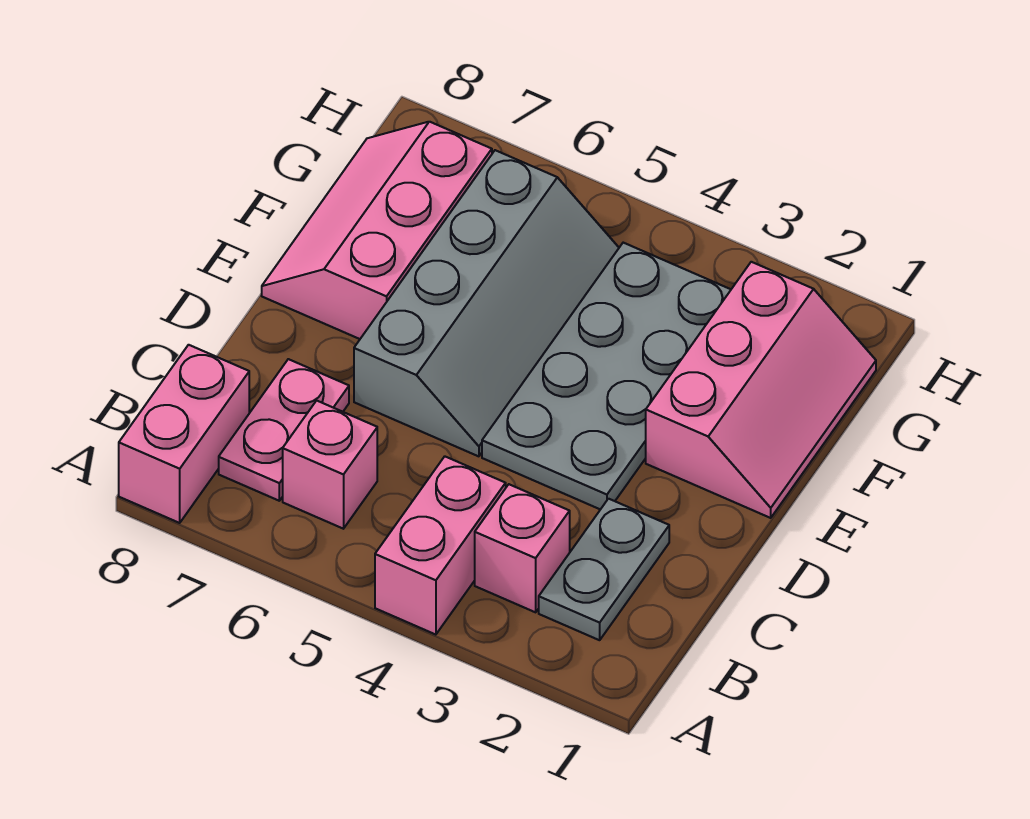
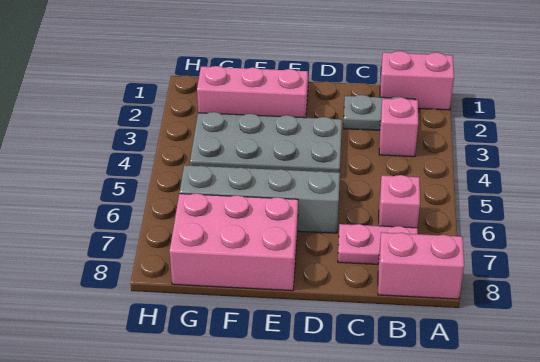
pink 1x2 brick [375,456,506,635] -> pink 1x2 brick moved to [380,51,454,110]
pink 2x3 slope [262,122,492,339] -> pink 2x3 brick [170,193,298,291]

